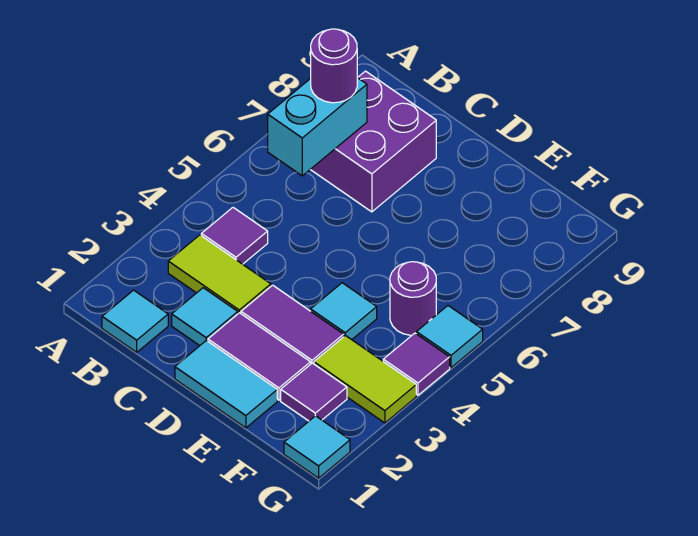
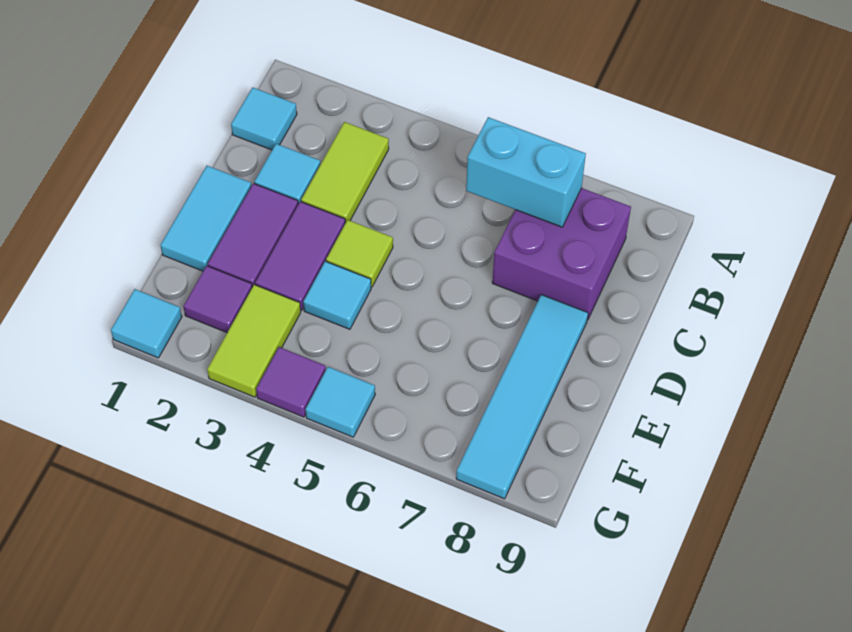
purple 1x1 tile [201,208,268,264] -> none
purple 1x1 round brick [311,29,357,103] -> none
none -> lime 1x1 tile [326,220,393,287]
none -> cyan 1x4 tile [456,295,588,499]
purple 1x1 round brick [390,262,436,335] -> none

